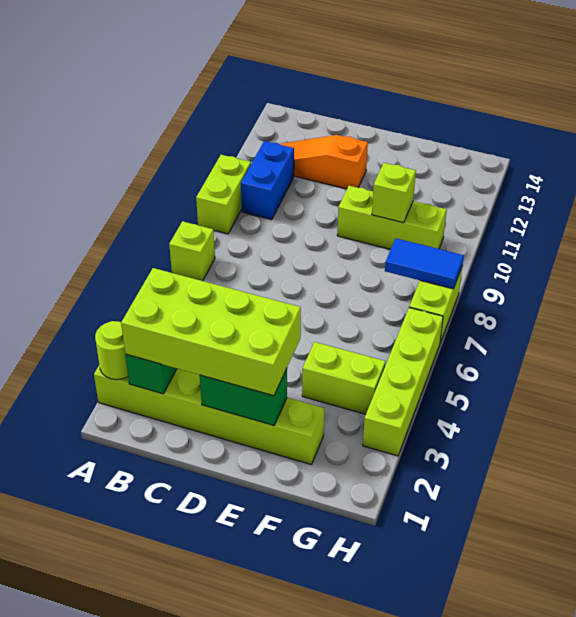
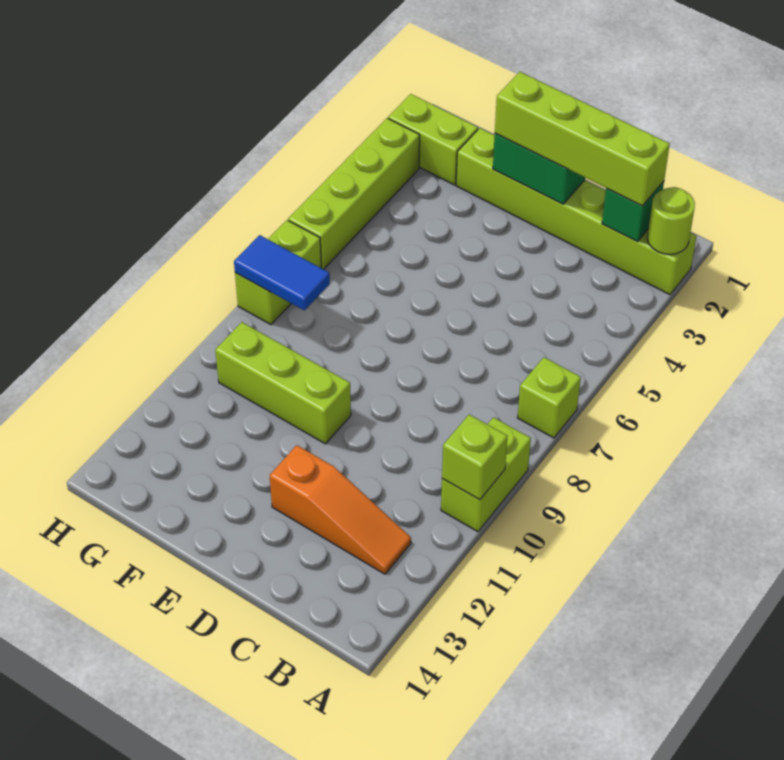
lime 2x4 brick [121,268,301,396] -> lime 1x4 brick [495,72,670,206]
blue 1x2 brick [241,141,294,220] -> none
lime 1x2 brick [302,342,385,414] -> lime 1x2 brick moved to [388,94,478,185]
lime 1x1 brick [372,163,416,223] -> lime 1x1 brick moved to [442,415,507,500]

